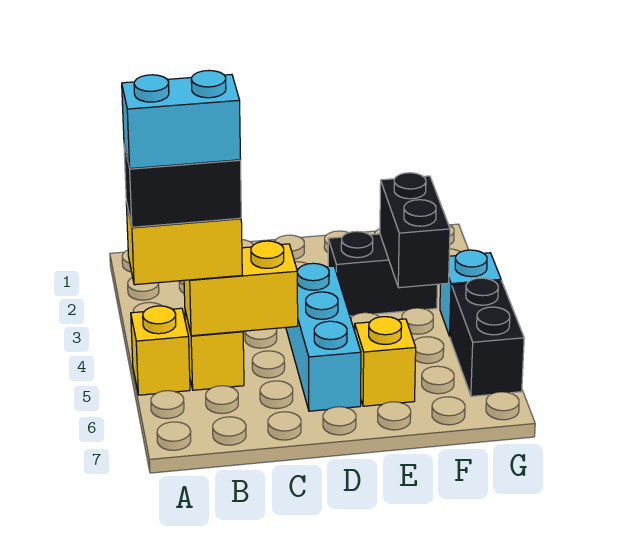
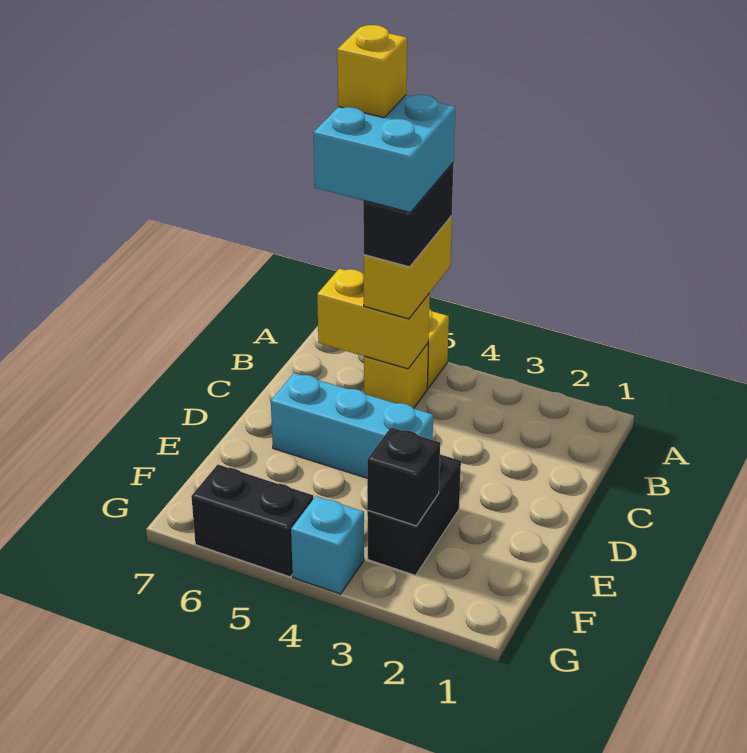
cyan 1x2 brick [122,70,241,169] -> cyan 2x2 brick [314,95,455,212]
yellow 1x2 brick [184,241,298,336] -> yellow 1x2 brick turned to [317,269,430,369]
yellow 1x1 brick [355,317,416,406] -> yellow 1x1 brick moved to [337,25,407,118]
black 1x2 brick [380,173,450,288] -> black 1x1 brick [367,427,440,526]

